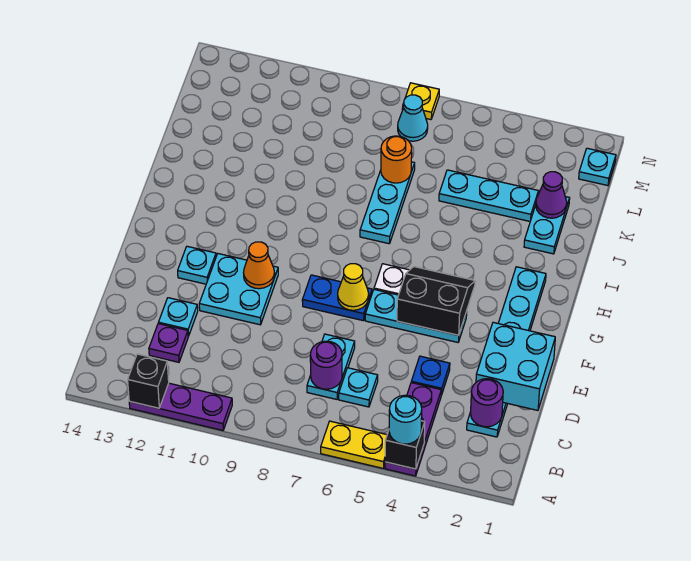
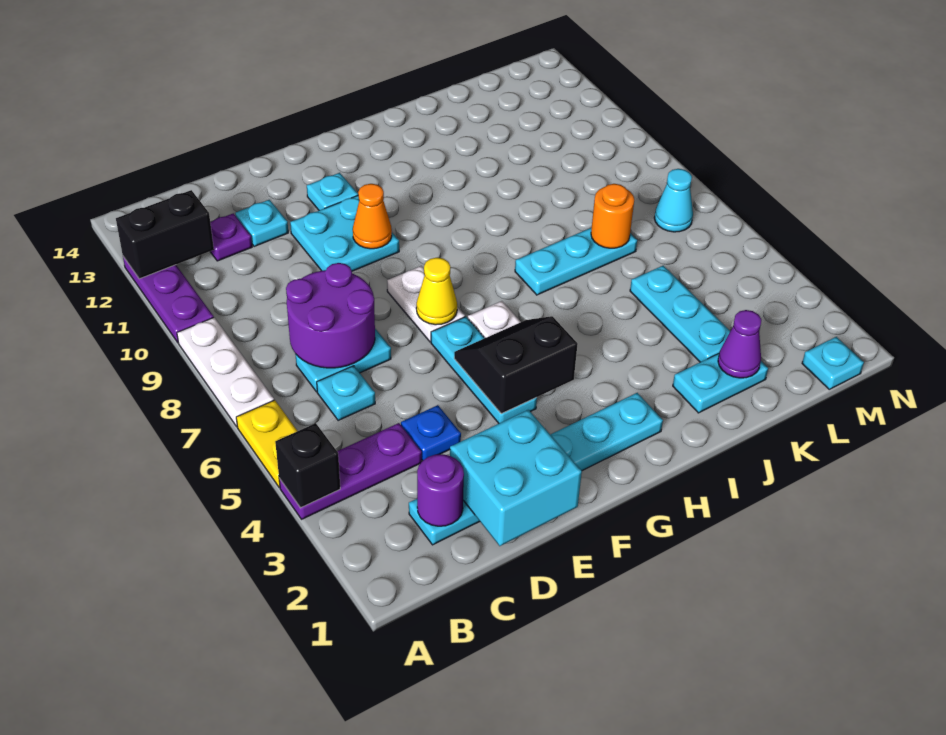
cyan 1x1 round brick [389,395,422,444] -> none
none -> white 1x3 plate [177,318,274,427]
black 1x1 brick [128,354,169,408] -> black 1x2 brick [116,190,214,279]
purple 1x1 round brick [310,341,342,389] -> purple 2x2 round brick [286,263,375,368]
black 2x2 slope [397,267,475,335] -> black 2x2 slope turned to [454,316,578,414]
blue 1x2 plate [302,275,372,321] -> white 1x2 plate [387,266,465,342]
yellow 1x1 plate [402,83,439,120] -> none

